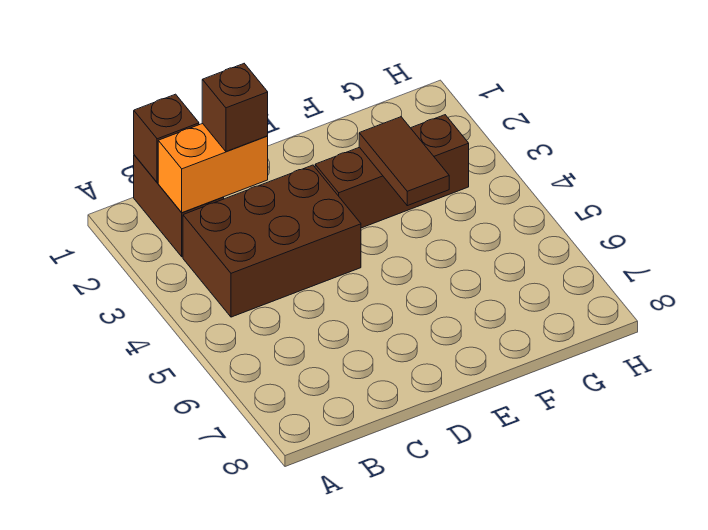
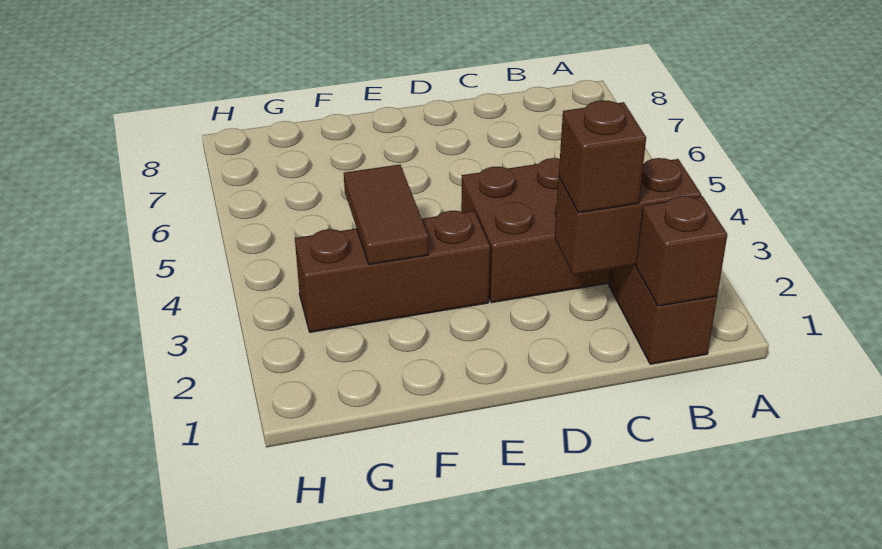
orange 1x2 brick [158,123,268,213] -> brown 1x2 brick [555,158,701,275]

